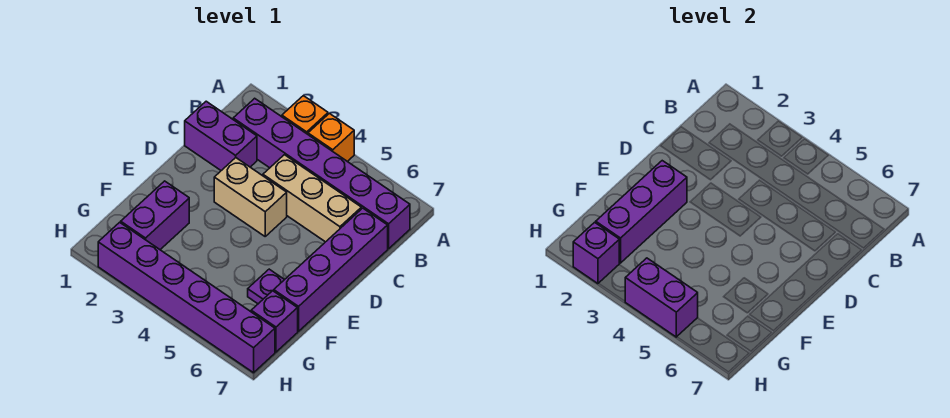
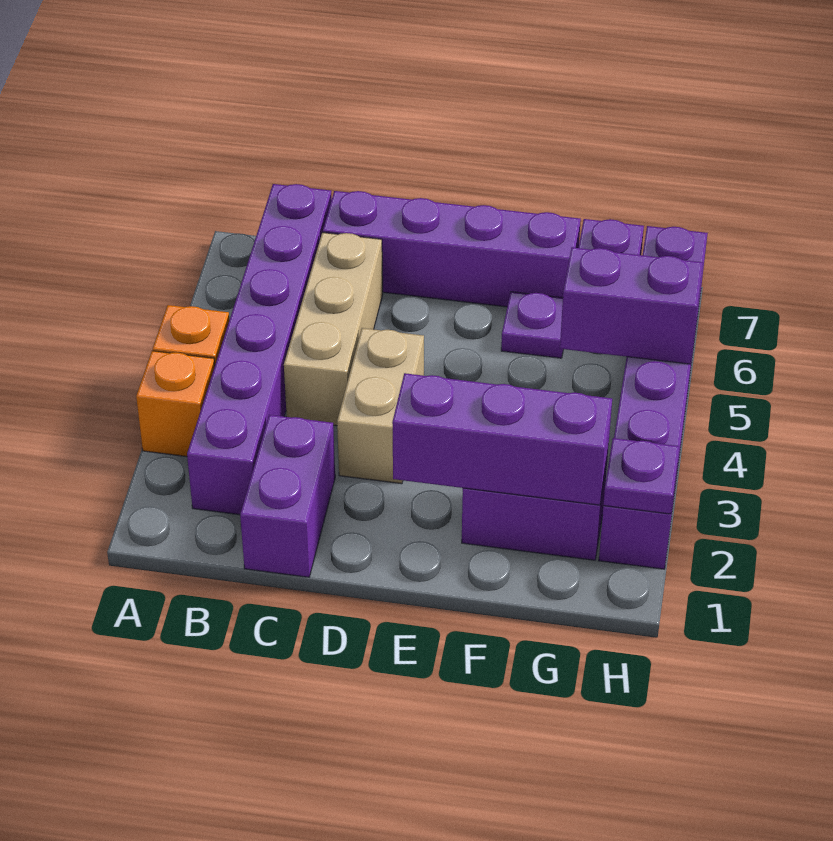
purple 1x1 brick [573,222,619,284] -> purple 1x1 plate [603,438,679,514]
purple 1x2 brick [625,258,698,337] -> purple 1x2 brick turned to [560,247,703,364]

